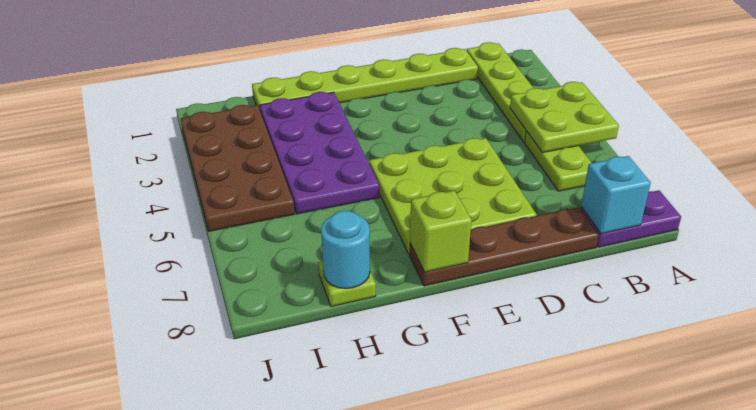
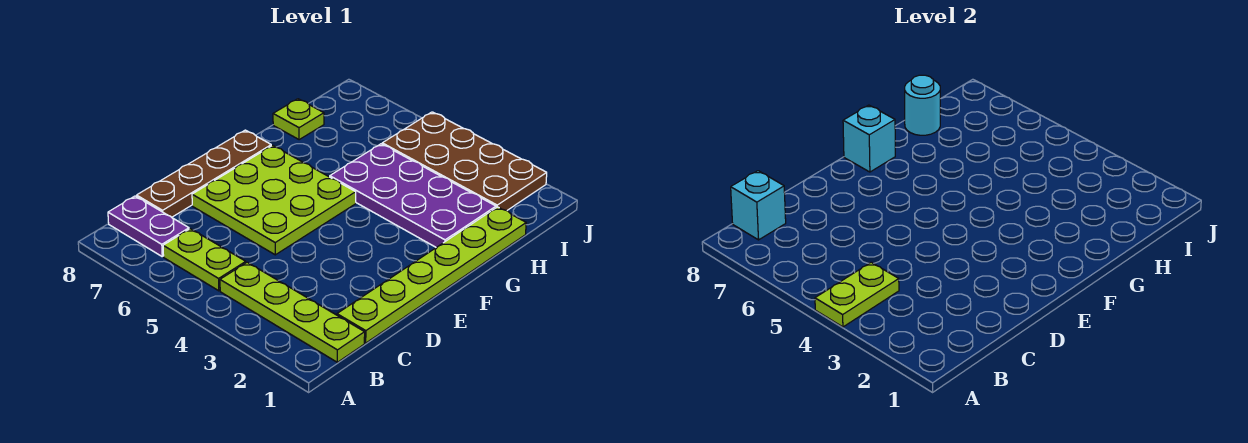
lime 2x2 plate [510,82,619,153] -> lime 1x2 plate [815,262,899,327]
purple 1x2 plate [581,190,681,247] -> purple 1x2 plate turned to [108,196,189,256]
lime 1x1 brick [410,191,472,272] -> cyan 1x1 brick [843,105,895,172]

